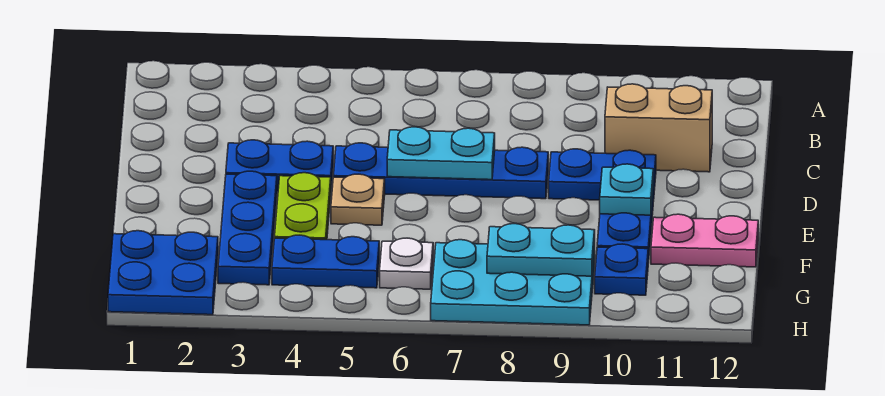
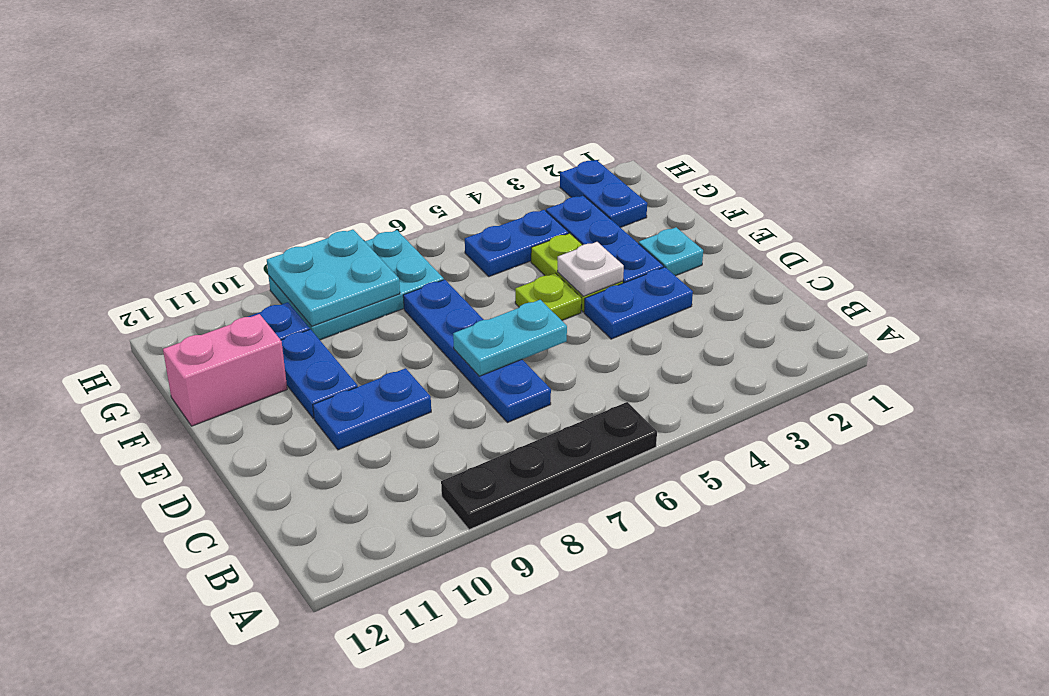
none -> black 1x4 plate [441,402,657,530]
tan 1x2 brick [605,84,712,172] -> none
blue 1x4 plate [333,143,548,199] -> blue 1x4 plate turned to [403,279,551,423]
tan 1x1 plate [331,174,385,225] -> lime 1x1 plate [515,273,581,320]
cyan 1x1 plate [600,164,653,215] -> cyan 1x1 plate moved to [639,227,703,276]
pink 1x2 plate [651,214,758,267] -> pink 1x2 brick [163,314,287,426]
blue 2x2 plate [108,231,218,315] -> blue 1x2 plate [560,160,647,228]
white 1x1 plate [380,238,433,289] -> white 1x1 plate moved to [558,242,624,296]
cyan 1x2 plate [487,224,595,276] -> cyan 2x2 plate [267,230,400,326]

